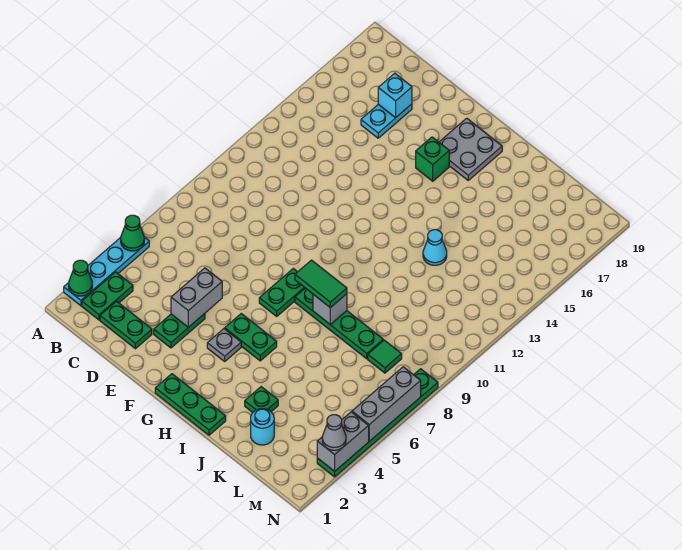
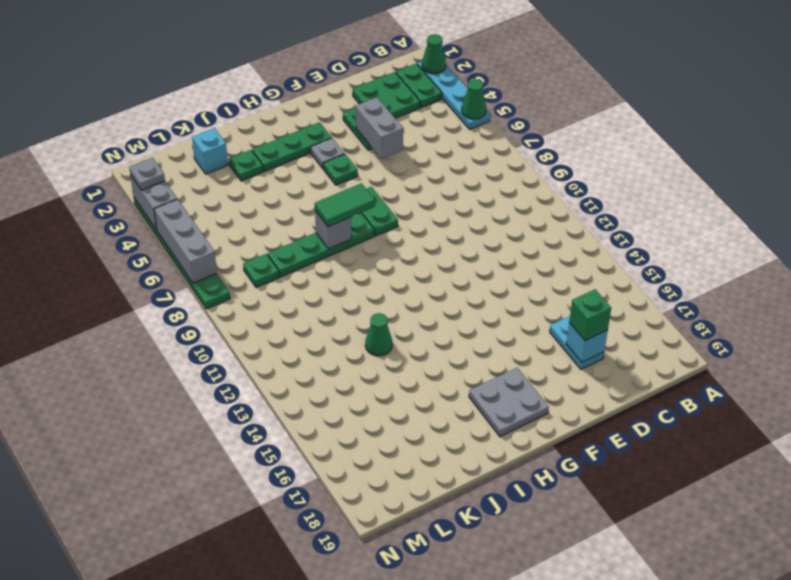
green 1x2 plate [100,301,152,349] -> green 2x2 plate [353,72,420,118]
green 1x3 plate [155,374,226,435] -> green 1x3 plate moved to [252,122,332,172]
green 1x2 plate [225,314,277,361] -> green 1x1 plate [323,154,358,185]
green 1x1 brick [416,137,449,181] -> green 1x1 brick moved to [569,289,611,341]
cyan 1x1 cone [423,230,447,265] -> green 1x1 cone [365,313,392,356]
cyan 1x1 round brick [251,409,274,445] -> cyan 1x1 brick [192,128,228,174]
green 1x1 tile [368,340,402,373] -> green 1x1 plate [243,254,279,288]
grey 1x1 cone [322,415,346,450] -> grey 1x1 plate [129,158,165,190]

